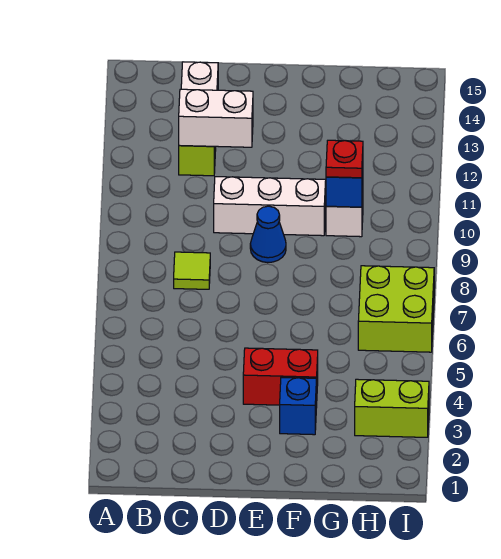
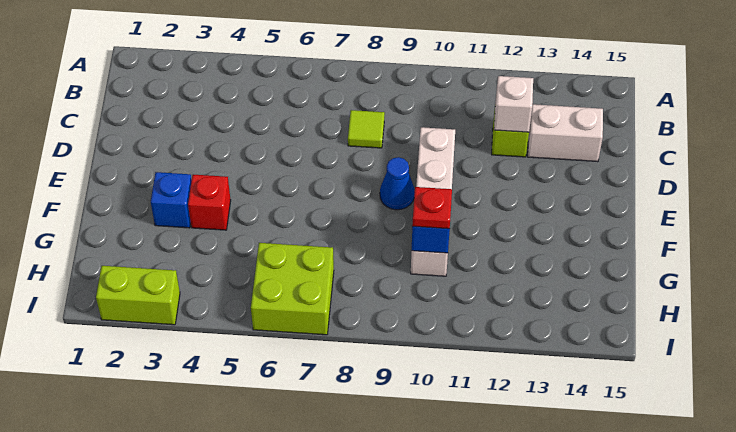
white 1x2 brick [179,89,253,147] -> white 1x1 brick [494,76,533,132]
red 1x2 brick [243,348,318,405] -> red 1x1 brick [188,175,231,230]
lime 1x2 brick [355,379,429,437] -> lime 1x2 brick turned to [96,266,180,325]

